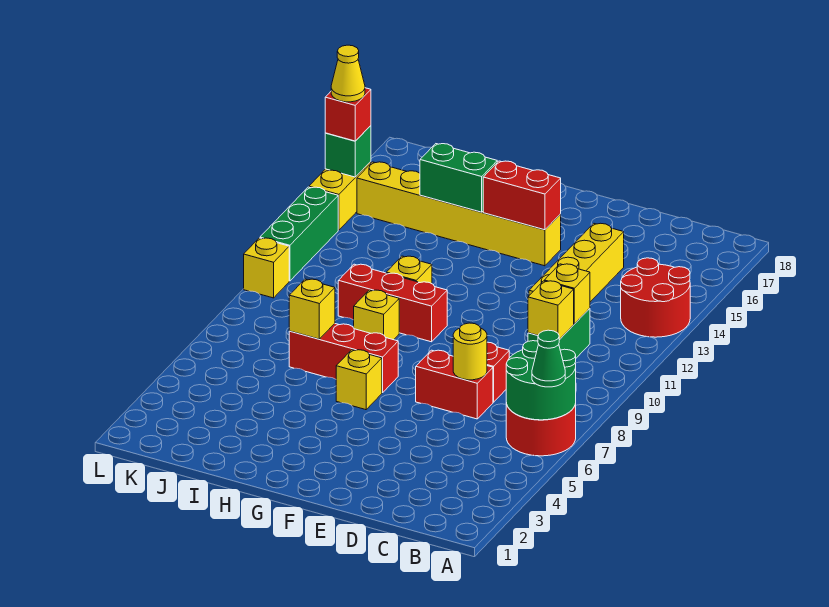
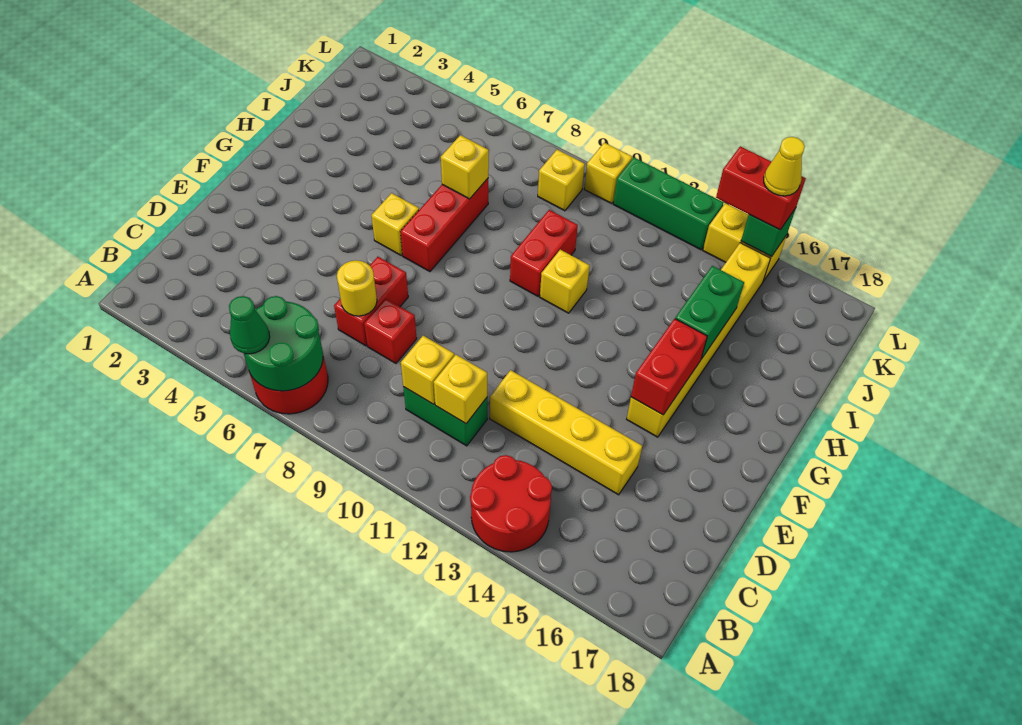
red 1x3 brick [338,264,447,342] -> red 1x2 brick [510,210,578,296]
yellow 1x1 brick [354,290,399,340] -> yellow 1x1 brick moved to [538,150,585,211]
red 1x1 brick [325,88,371,141] -> red 1x2 brick [716,146,806,230]

